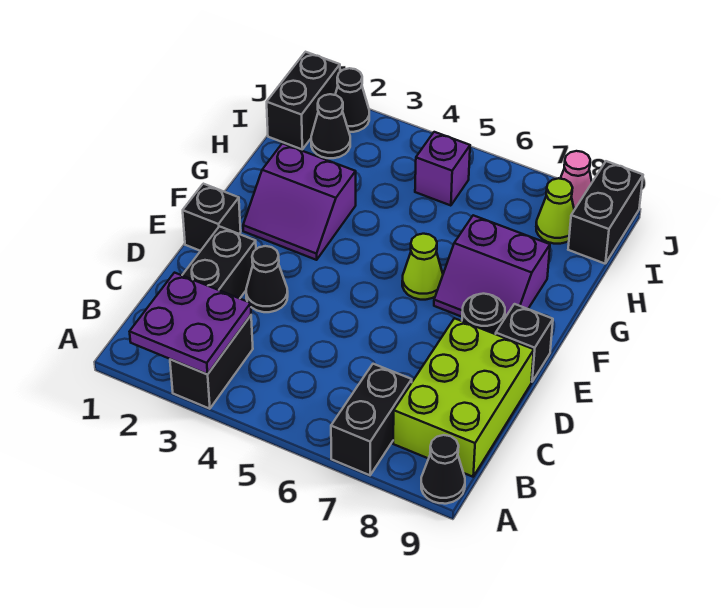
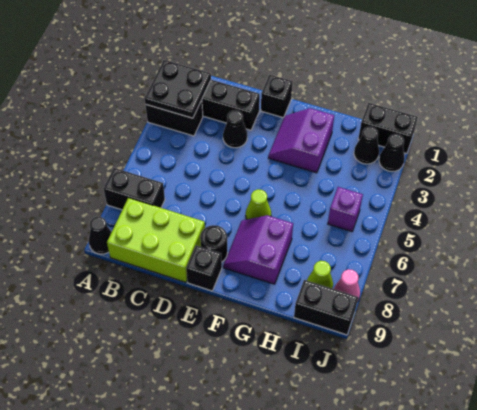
purple 2x2 plate [130,273,251,374] -> black 2x2 plate [144,60,211,118]

